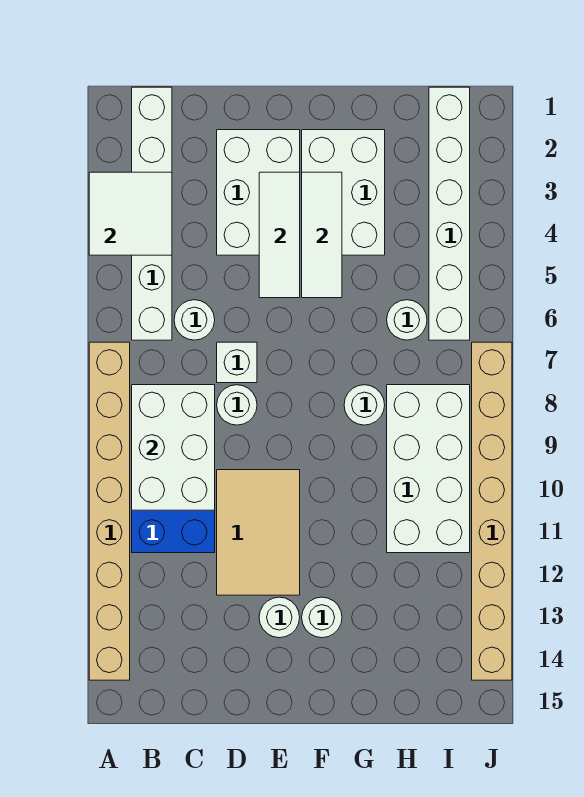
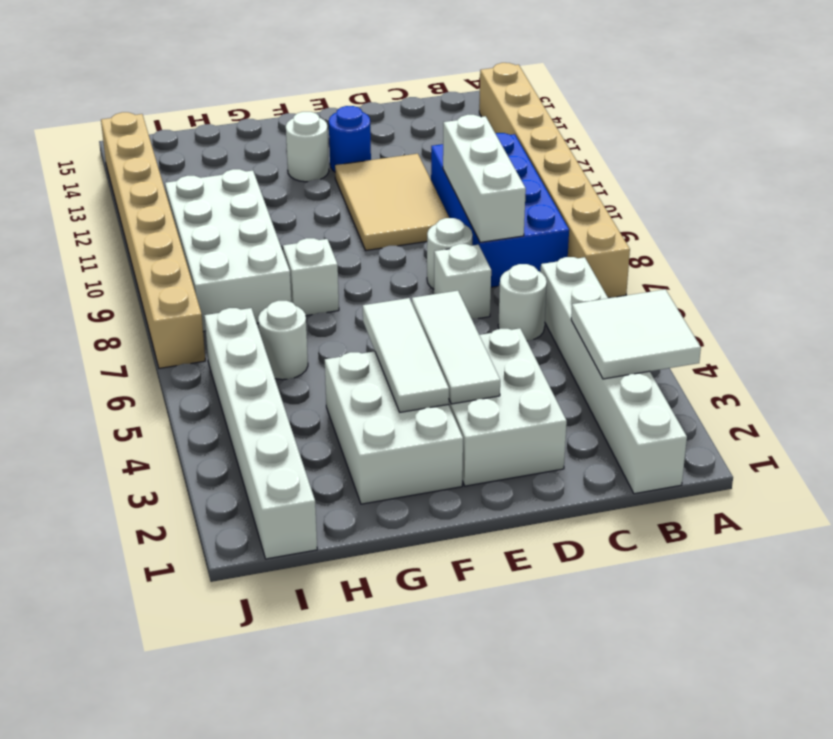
white 2x3 brick [132,385,215,510] -> white 1x3 brick [443,115,526,242]
white 1x1 round brick [259,597,300,638] -> blue 1x1 round brick [329,106,371,172]
white 1x1 round brick [344,385,385,425] -> white 1x1 brick [283,238,339,316]

